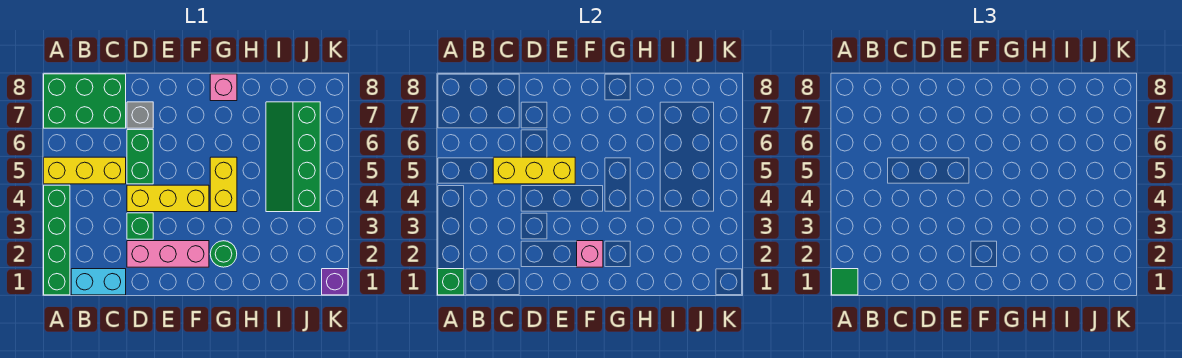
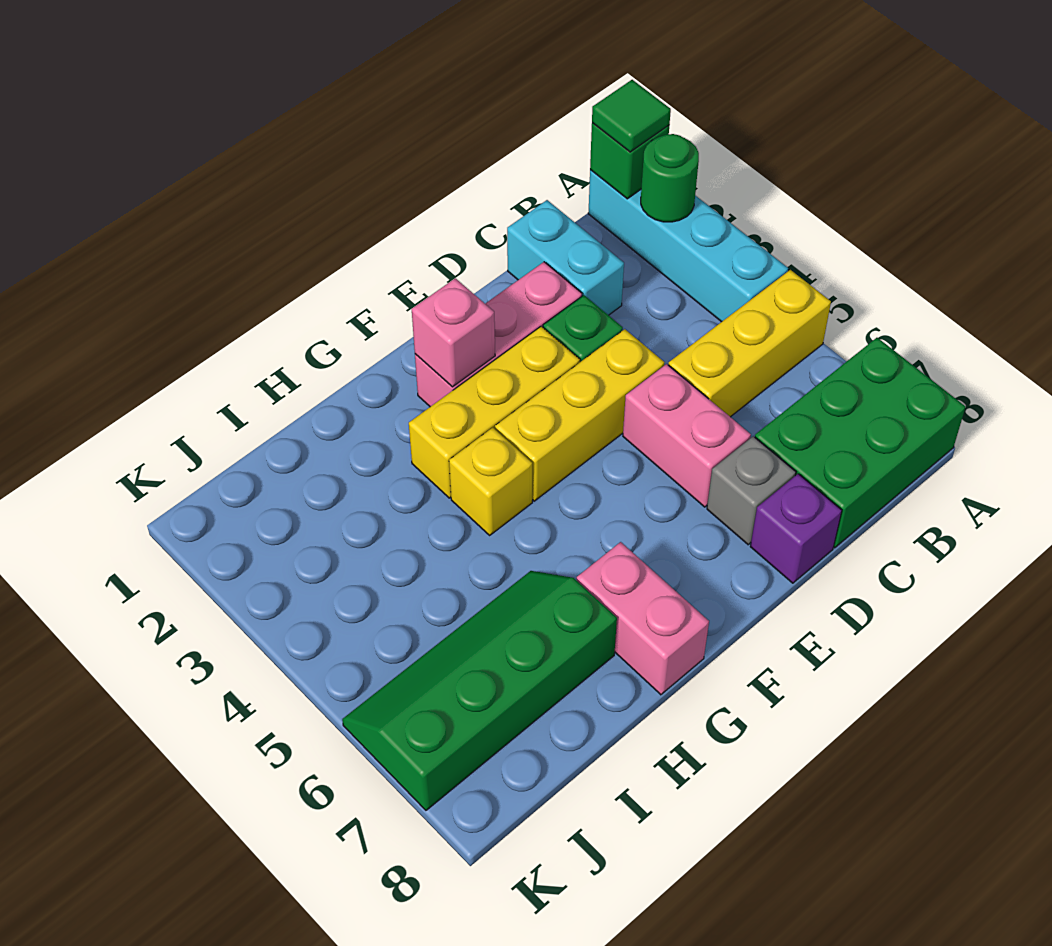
green 1x4 brick [44,185,70,295] -> cyan 1x4 brick [588,170,788,322]
cyan 1x2 brick [71,269,126,295] -> cyan 1x2 brick turned to [507,200,624,315]
yellow 1x3 brick [493,157,575,184] -> yellow 1x3 brick moved to [409,327,580,498]
green 1x2 brick [127,130,153,184] -> pink 1x2 brick [623,364,751,507]
green 1x1 round brick [210,241,237,267] -> green 1x1 round brick moved to [641,134,699,222]
yellow 1x2 brick [210,157,237,212] -> yellow 1x1 brick [449,427,532,535]
pink 1x1 brick [210,74,237,101] -> pink 1x2 brick [577,542,709,695]
green 2x4 slope [266,102,320,212] -> green 2x4 slope turned to [342,571,617,810]
purple 1x1 brick [322,269,348,295] -> purple 1x1 brick moved to [750,474,842,583]

